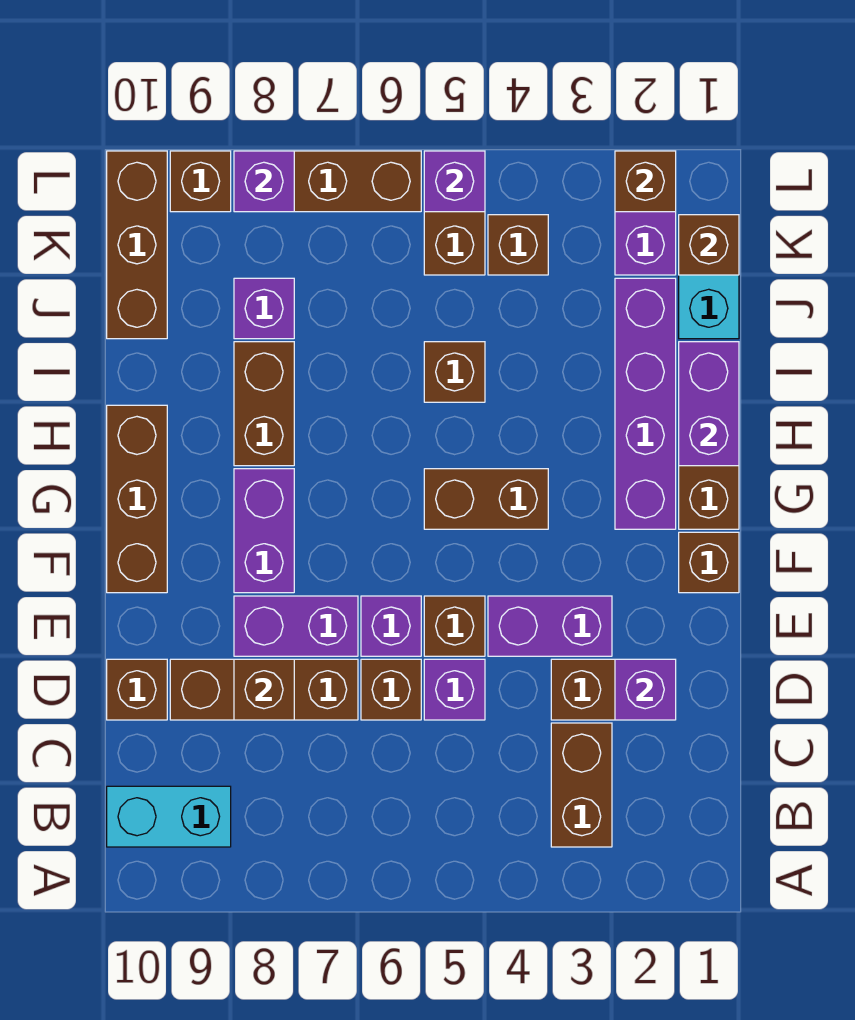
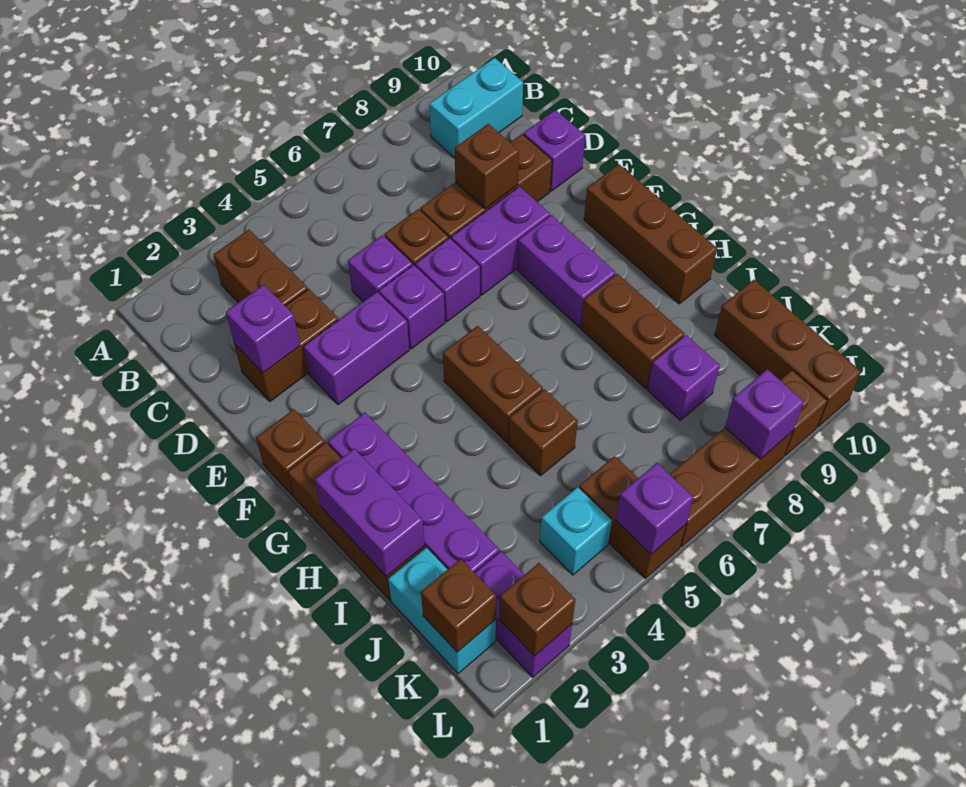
brown 1x1 brick [107,659,167,720] -> purple 1x1 brick [524,110,585,191]
brown 1x1 brick [424,596,485,656] -> purple 1x1 brick [379,265,445,349]
brown 1x2 brick [424,469,548,529] -> brown 1x2 brick turned to [443,326,543,443]
brown 1x1 brick [488,215,548,275] -> cyan 1x1 brick [540,487,612,575]

